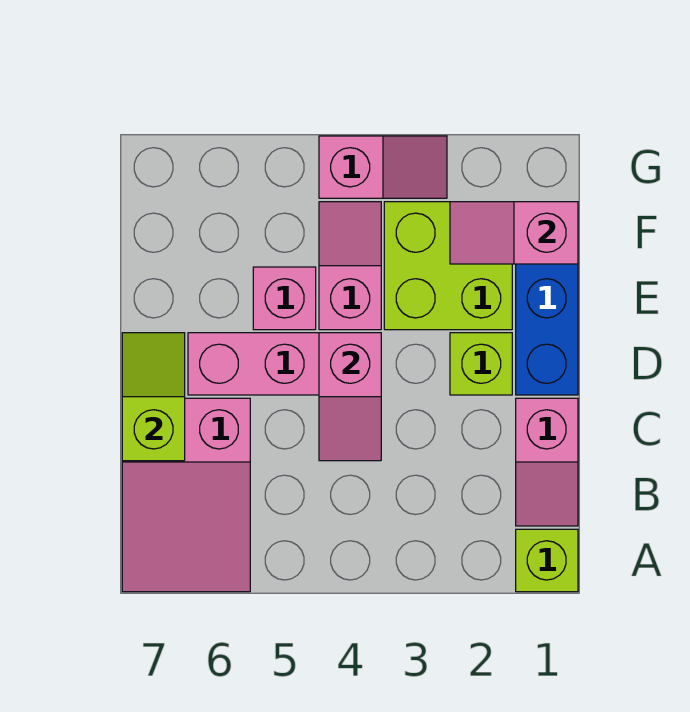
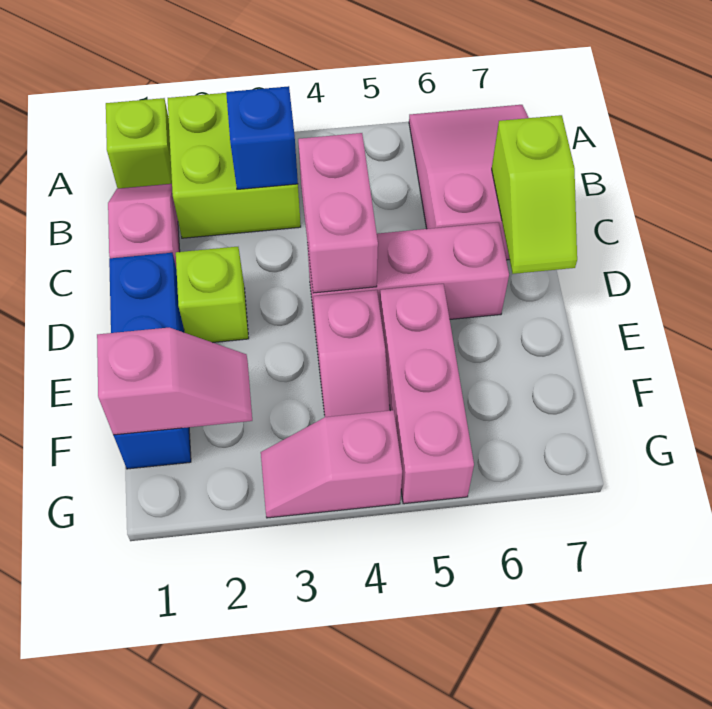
none -> blue 1x1 brick [226,86,298,189]
pink 1x2 slope [319,333,381,461] -> pink 1x2 brick [298,133,378,293]
lime 2x2 brick [384,202,512,330] -> lime 2x2 brick moved to [168,93,301,238]
pink 1x1 brick [253,267,316,330] -> pink 1x3 brick [380,284,474,504]

